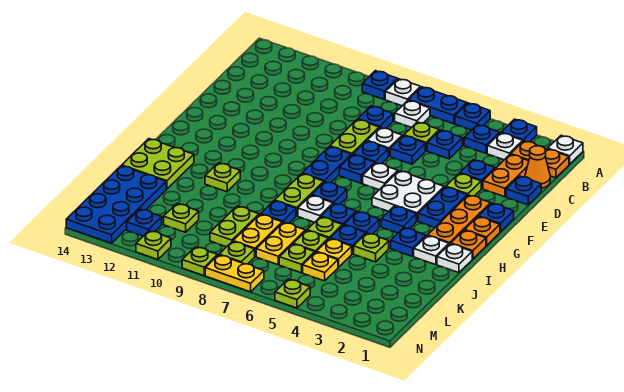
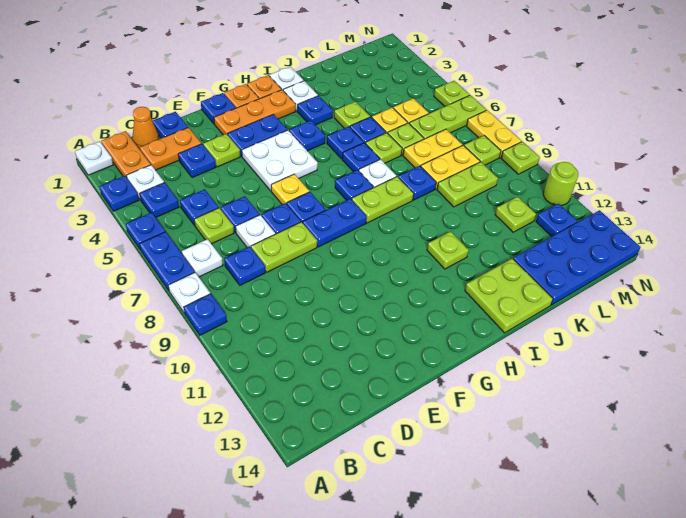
white 1x1 plate [363,163,398,190] -> yellow 1x1 plate [271,174,309,205]
lime 1x1 plate [279,244,315,273] -> lime 1x3 plate [409,95,486,139]
lime 1x1 plate [136,231,171,259] -> lime 1x1 round brick [543,162,578,205]

